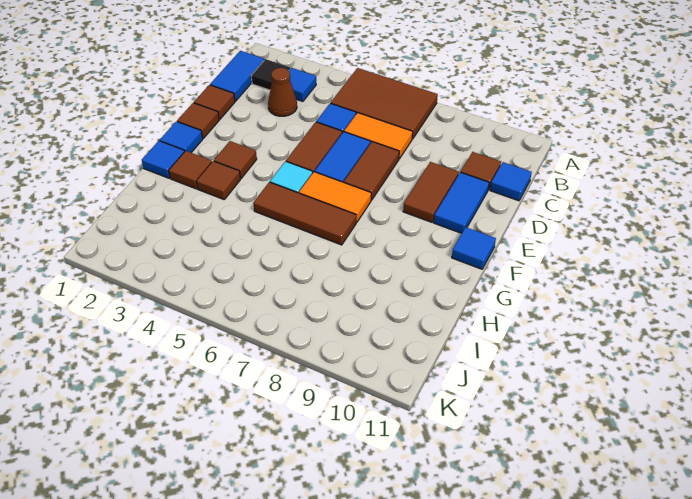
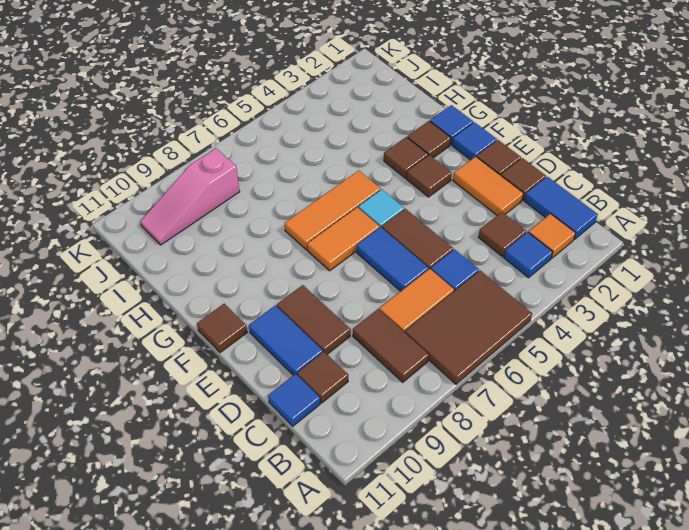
black 1x1 tile [251,59,290,90] -> orange 1x1 tile [529,214,575,258]
brown 1x1 cone [268,68,297,116] -> brown 1x1 tile [478,212,526,257]
none -> orange 1x2 tile [453,156,524,215]
brown 1x2 tile [344,142,399,200] -> brown 1x2 tile moved to [353,309,429,382]
blue 1x1 tile [452,227,496,269] -> brown 1x1 tile [197,304,247,353]
brown 1x3 tile [254,182,356,245] -> orange 1x3 tile [285,171,381,250]
none -> pink 1x3 slope [140,148,240,245]

